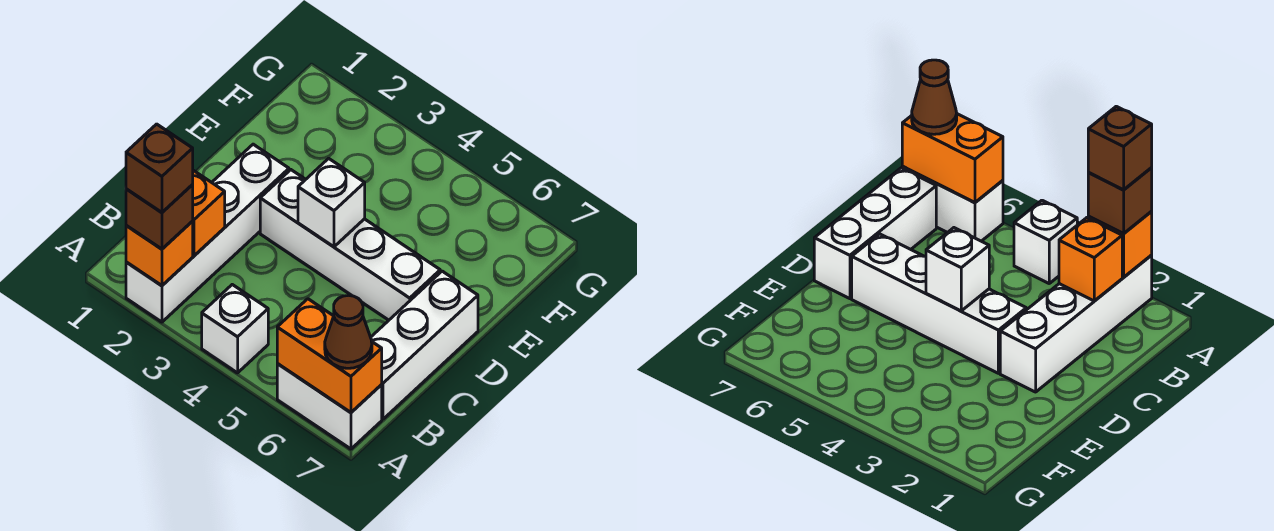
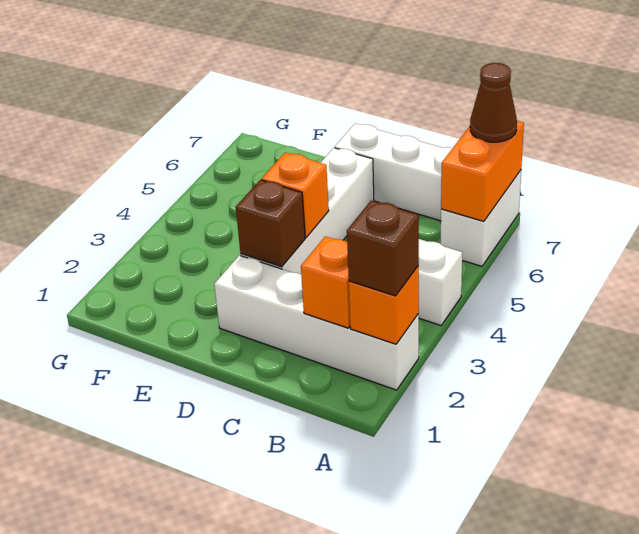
brown 1x1 brick [126,124,193,212] -> brown 1x1 brick moved to [236,180,305,267]
white 1x1 brick [298,158,365,247] -> orange 1x1 brick [262,153,329,237]

